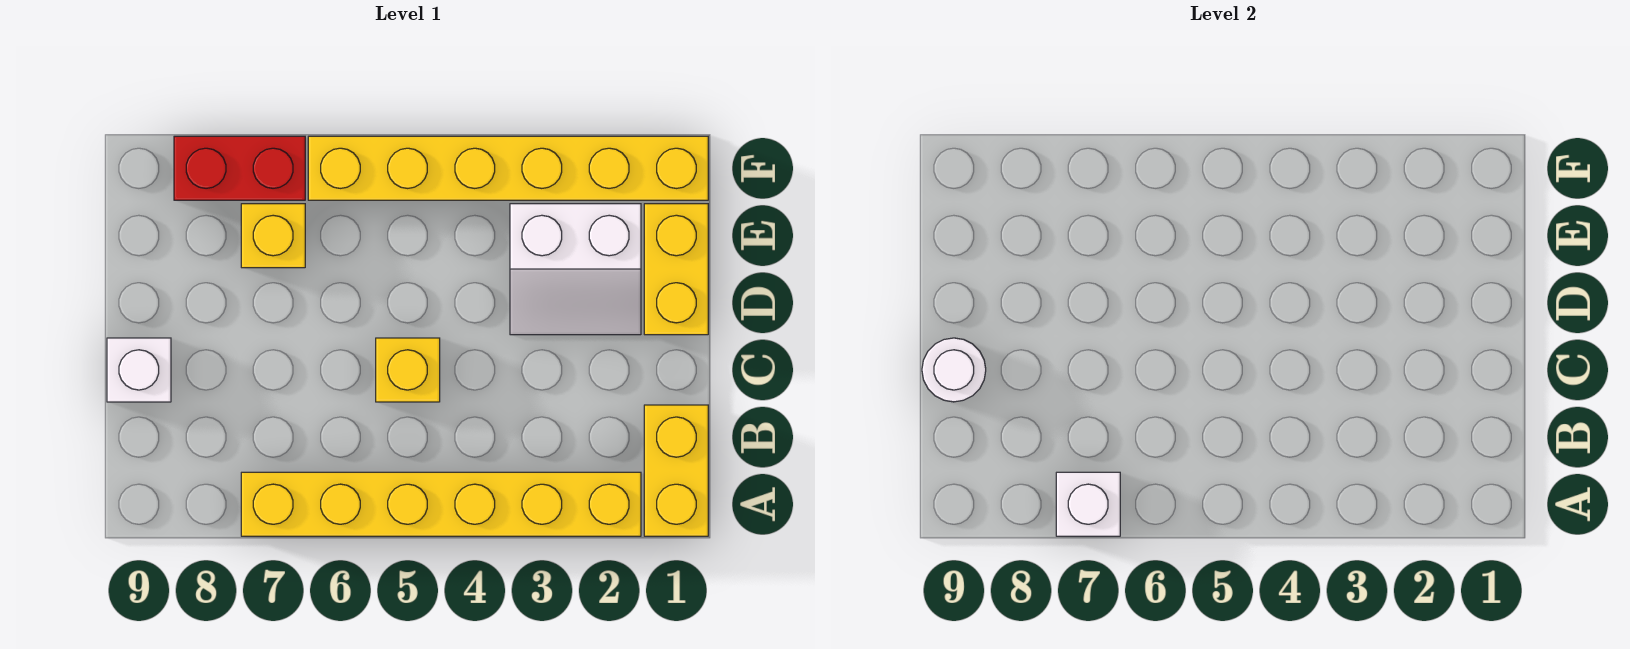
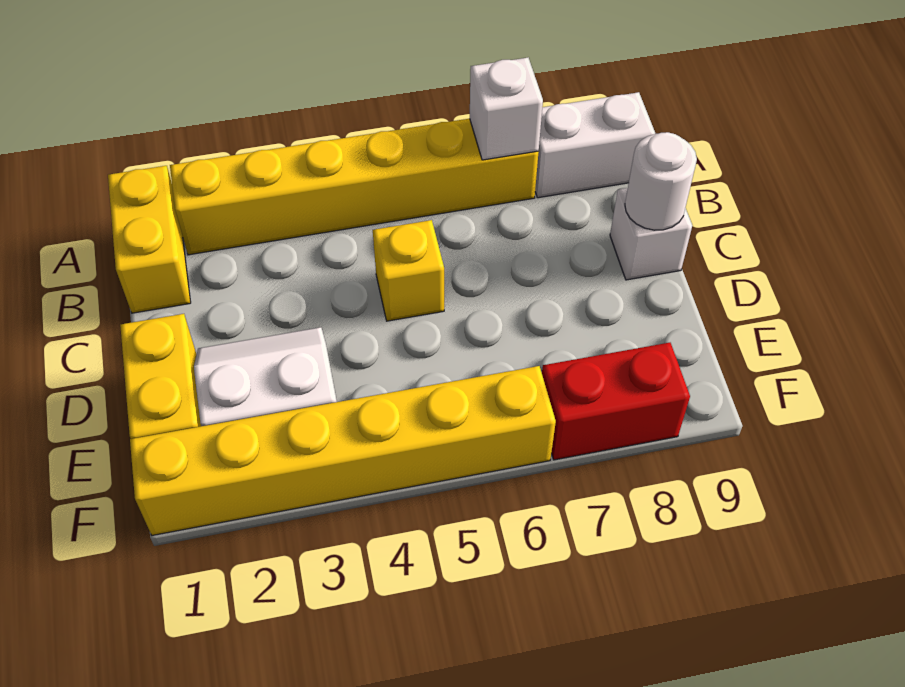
none -> white 1x2 brick [535,92,655,198]
yellow 1x1 brick [241,204,305,268] -> none

